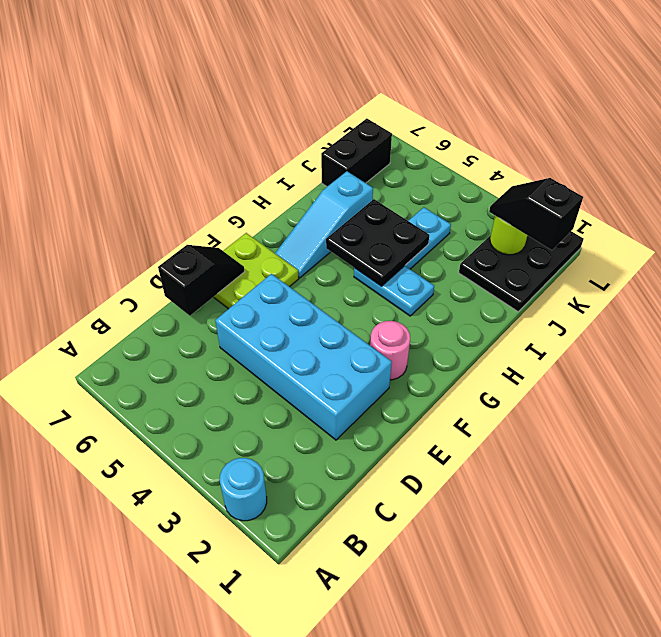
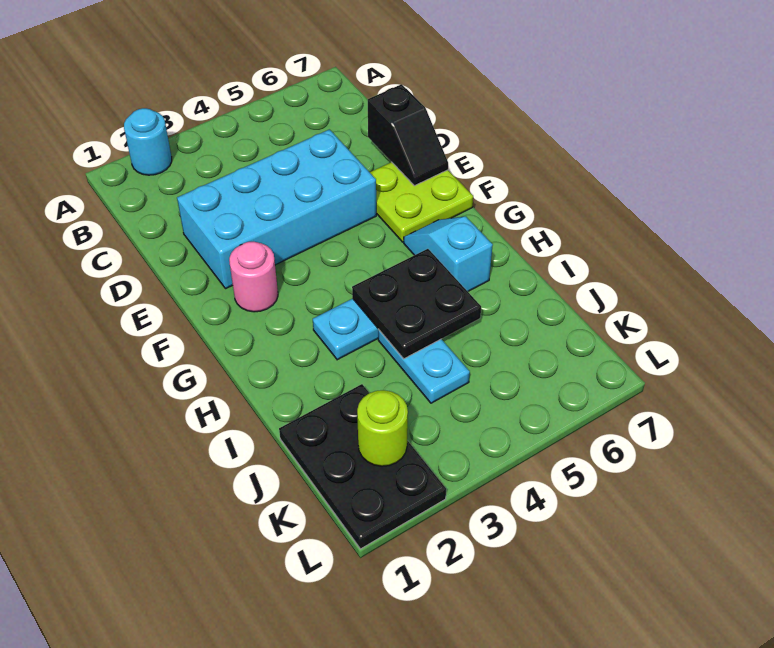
cyan 1x3 slope [275,171,373,278] -> cyan 1x2 slope [404,216,493,291]
black 1x2 brick [321,118,392,187] -> none
black 1x2 slope [489,178,583,250] -> none

